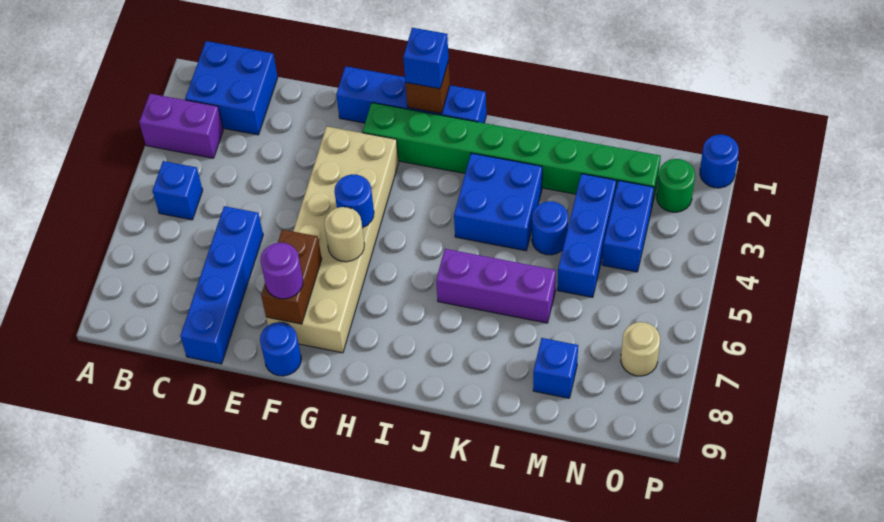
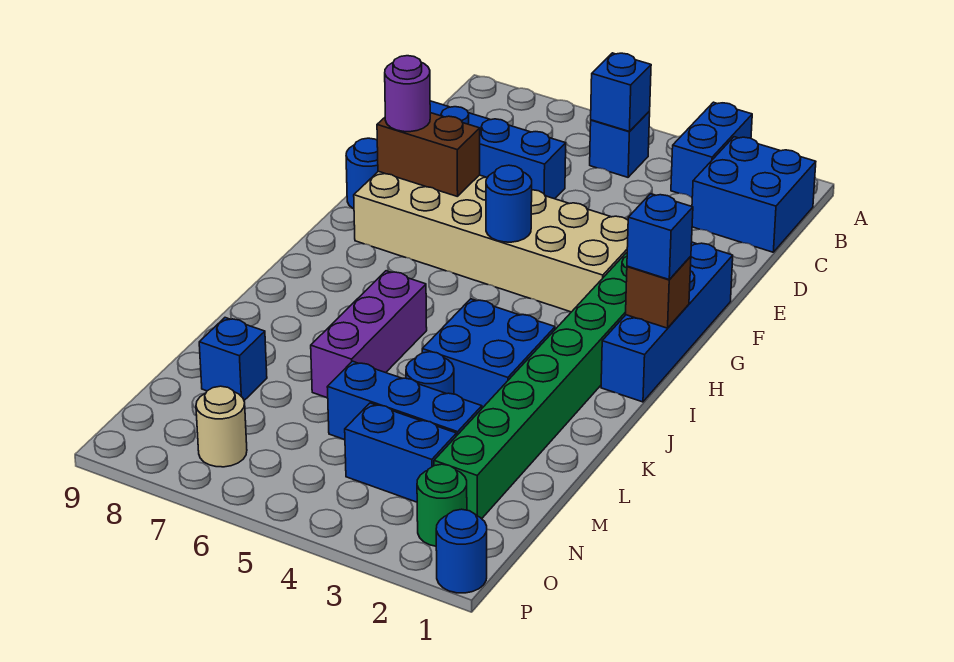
purple 1x2 brick [139,94,223,158] -> blue 1x2 brick [671,102,752,197]
none -> blue 1x1 brick [591,53,651,131]
tan 1x1 round brick [324,207,364,262] -> none

